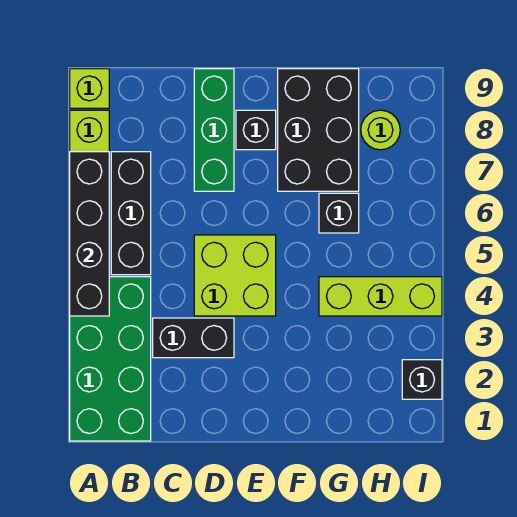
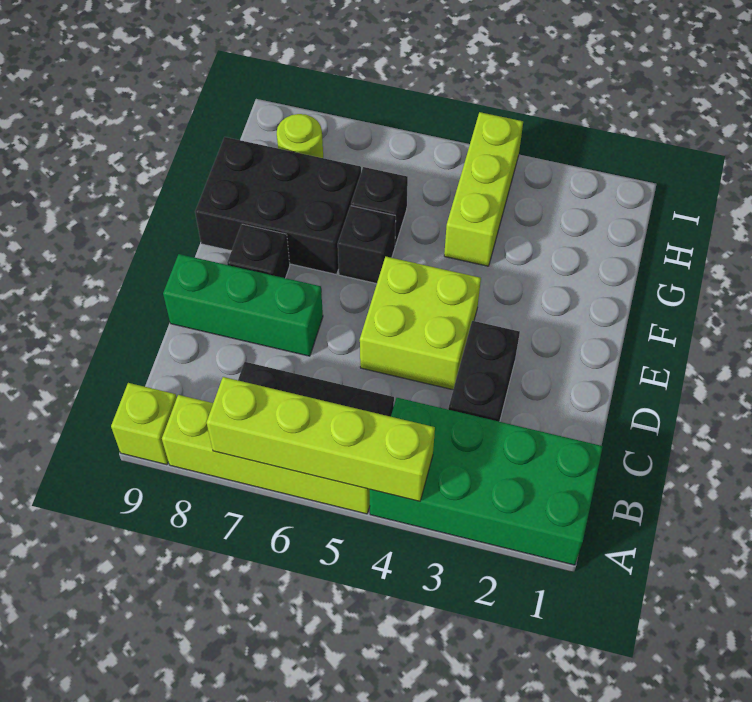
black 1x4 brick [70,152,109,316] -> lime 1x4 brick [207,377,435,501]
black 1x1 brick [402,360,442,399] -> black 1x1 brick moved to [338,206,396,284]

